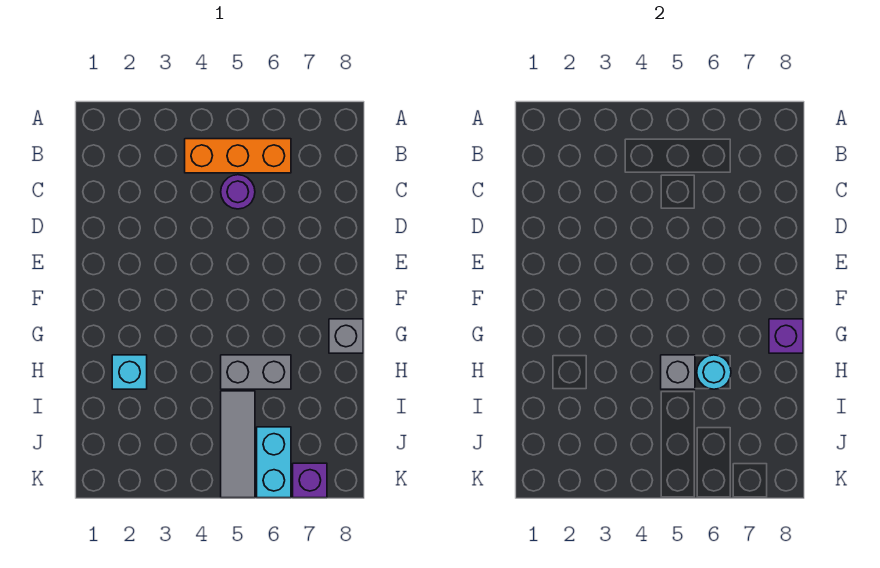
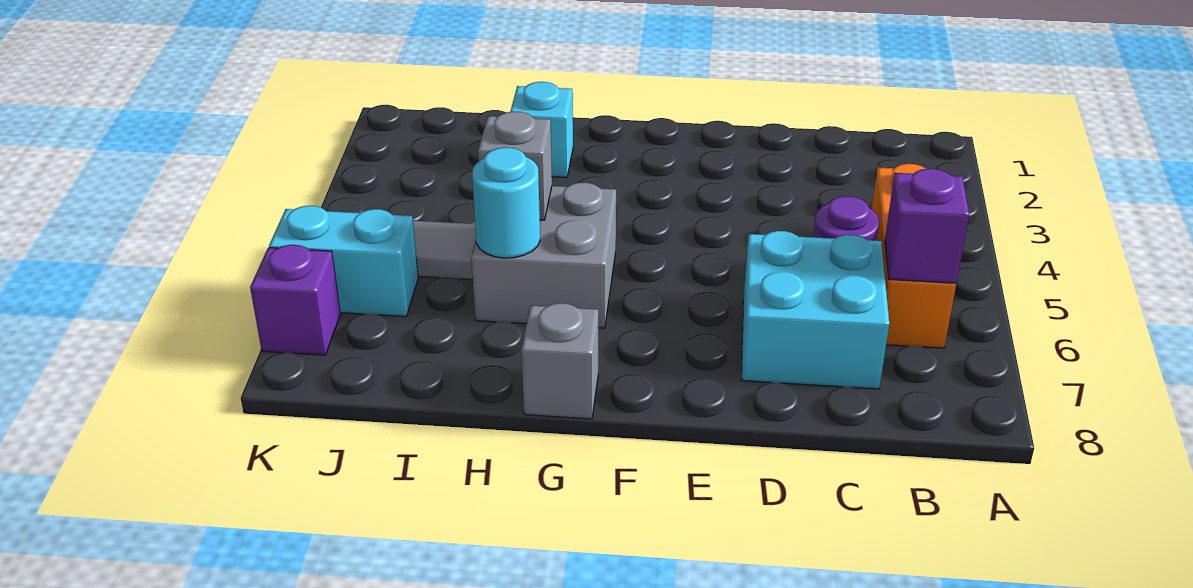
none -> cyan 2x2 brick [742,231,889,389]
purple 1x1 brick [769,319,803,353] -> purple 1x1 brick moved to [885,169,969,283]
grey 1x2 brick [221,355,291,389] -> grey 2x2 brick [471,182,616,328]

